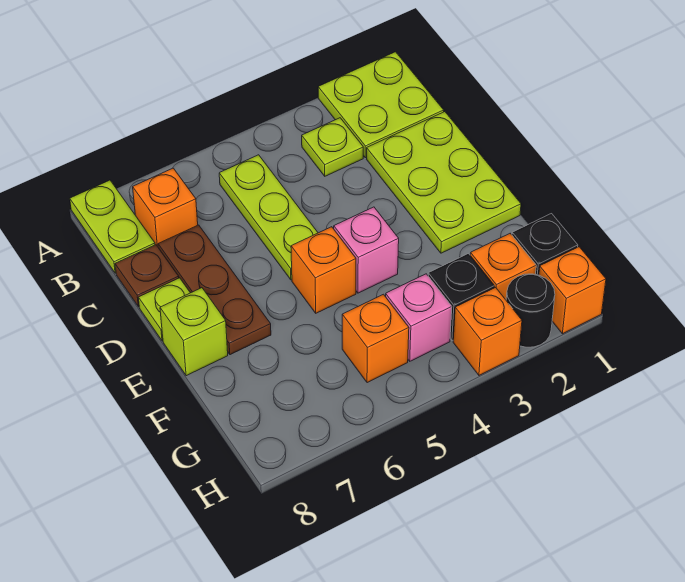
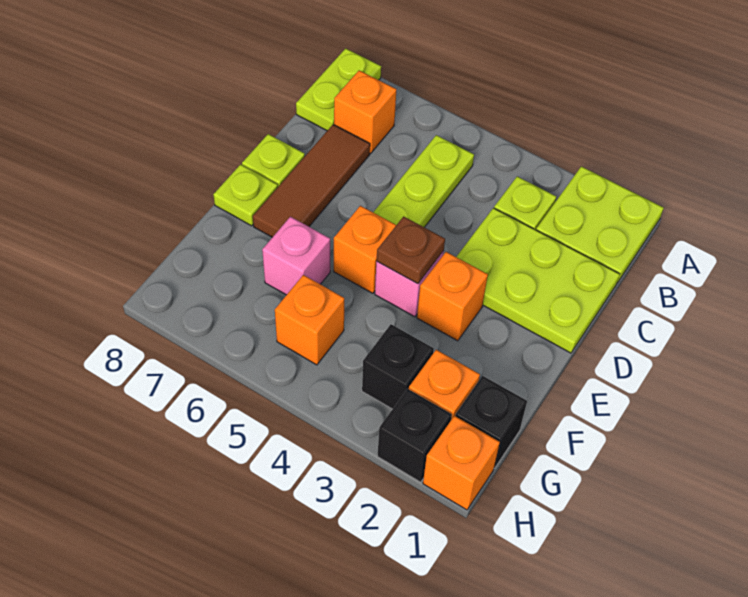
lime 2x3 plate [367,112,521,253] -> lime 2x3 plate turned to [457,208,620,353]
brown 1x3 plate [158,225,271,355] -> brown 1x3 tile [253,125,370,237]
brown 1x1 plate [115,245,179,307] -> brown 1x1 plate moved to [376,216,445,284]
lime 1x1 brick [160,288,228,376] -> lime 1x1 plate [213,164,278,226]
pink 1x1 brick [386,274,452,361] -> pink 1x1 brick moved to [262,217,330,295]
black 1x1 round brick [506,274,555,347] -> black 1x1 brick [377,389,452,482]
orange 1x1 brick [453,288,522,375] -> orange 1x1 brick moved to [417,252,488,341]

